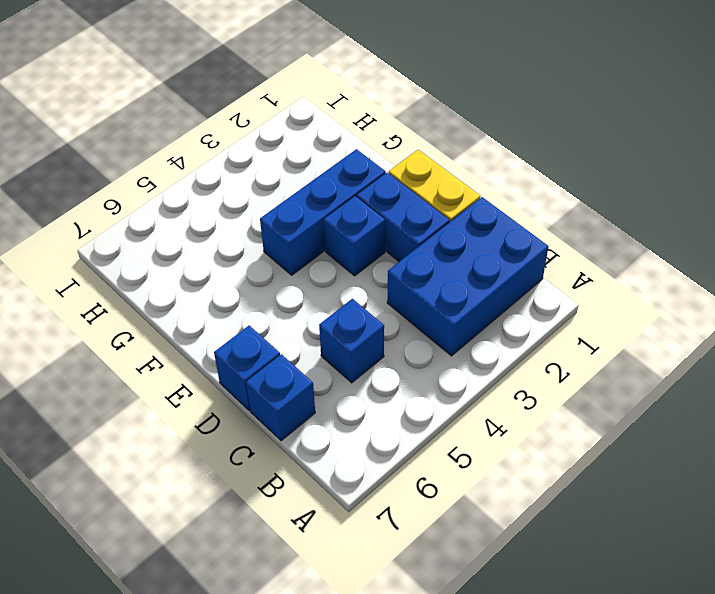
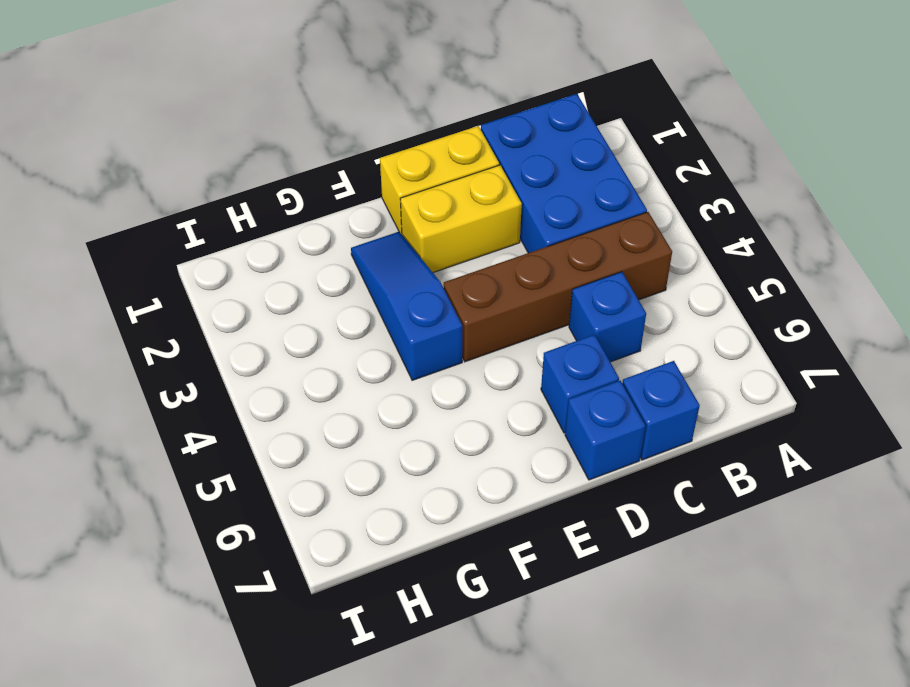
none -> brown 1x4 brick [444,212,672,362]
blue 1x2 brick [357,173,450,262] -> yellow 1x2 brick [400,165,522,273]
blue 1x1 brick [324,196,385,276] -> blue 1x1 brick moved to [541,334,619,433]
blue 1x3 brick [260,149,386,275] -> blue 1x3 slope [351,232,462,380]

